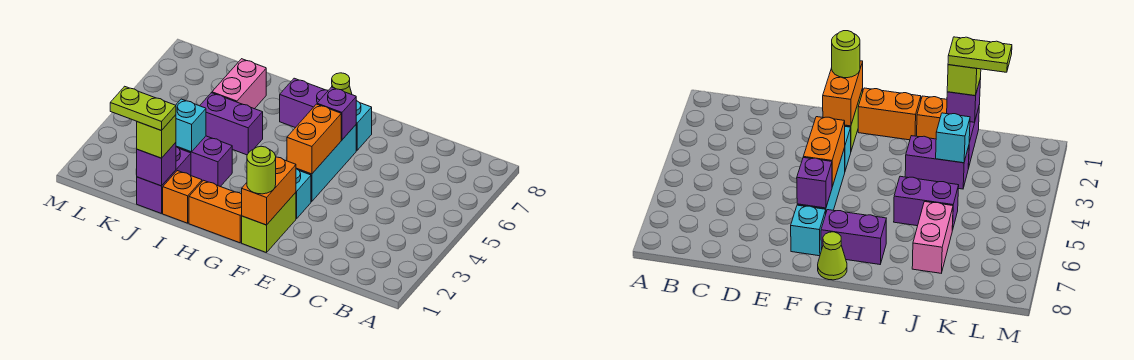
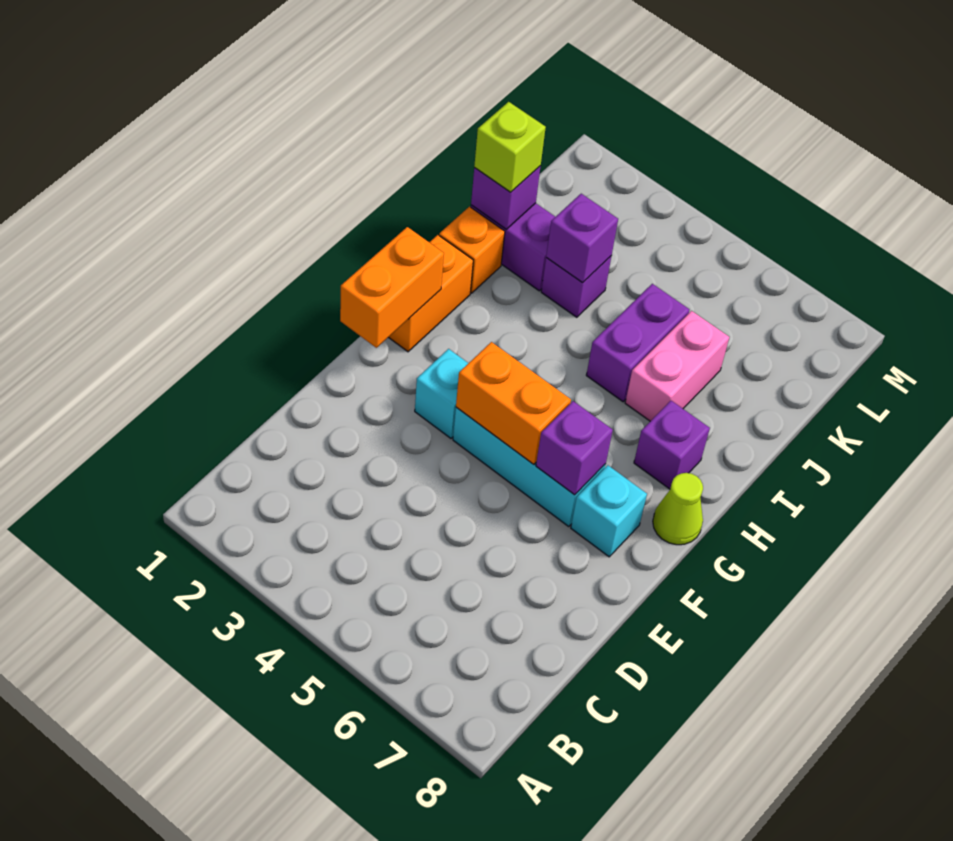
lime 1x2 brick [242,193,296,253] -> none
orange 1x2 brick [242,157,296,225] -> orange 1x2 brick turned to [340,227,444,348]
lime 1x1 round brick [247,146,276,194] -> none
purple 1x2 brick [280,78,328,128] -> purple 1x1 brick [634,401,710,489]
purple 1x2 brick [176,136,232,187] -> purple 1x1 brick [541,256,611,317]
lime 1x2 plate [110,86,176,131] -> none
cyan 1x1 brick [176,99,206,152] -> purple 1x1 brick [546,194,618,282]
pink 1x2 brick [212,59,266,109] -> pink 1x2 brick turned to [625,311,729,421]

